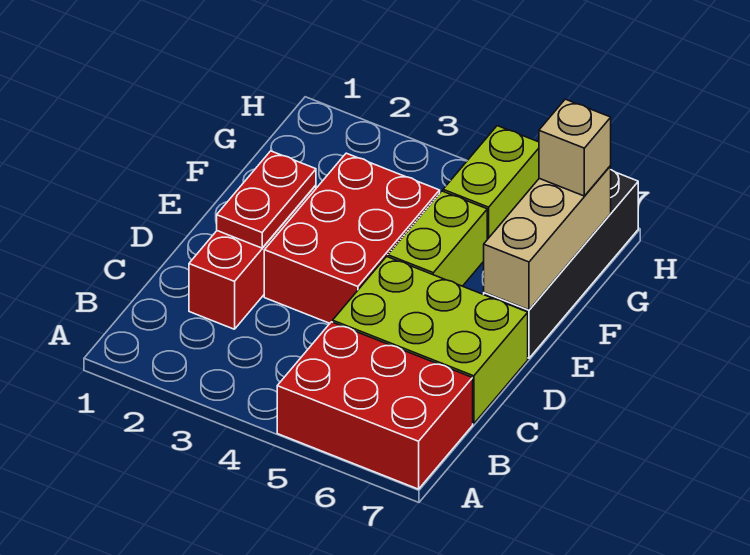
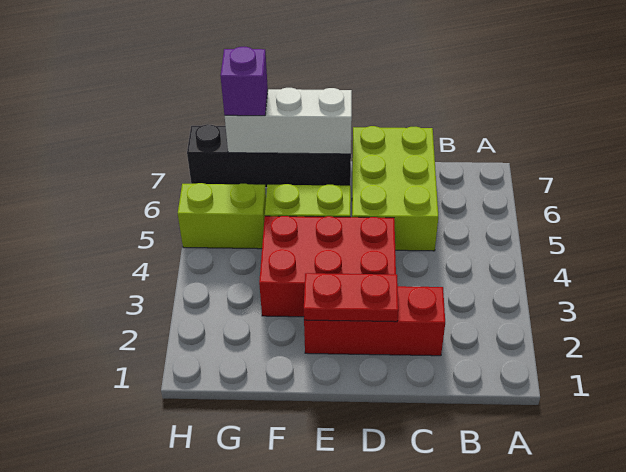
red 2x3 brick [277,322,473,489] -> none
tan 1x3 brick [484,165,611,310] -> white 1x3 brick [225,88,352,154]
tan 1x1 brick [539,99,611,196] -> purple 1x1 brick [221,47,268,116]

